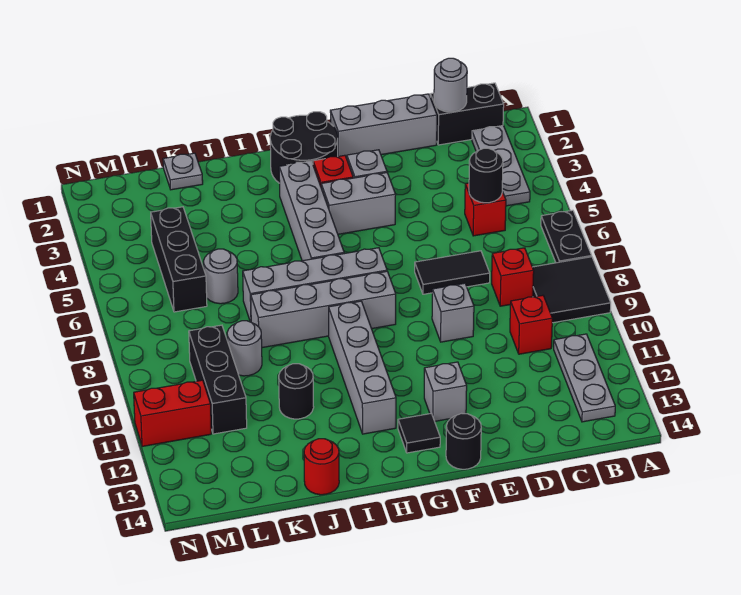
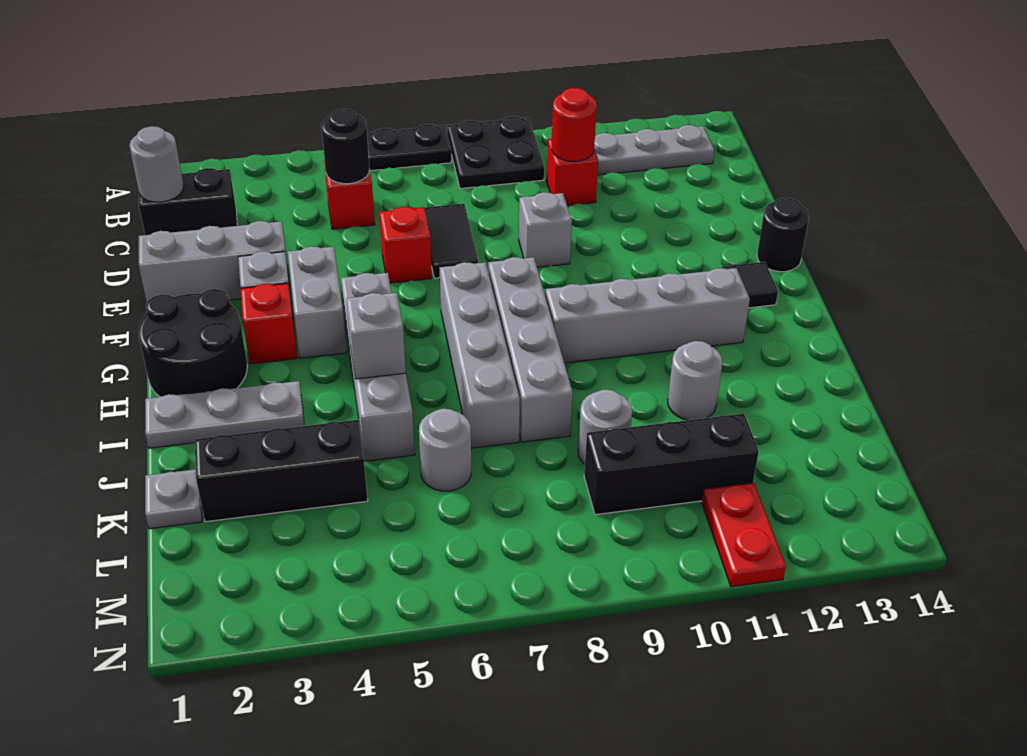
black 2x2 tile [533,257,611,323] -> black 2x2 plate [447,116,544,189]
black 1x2 brick [430,83,504,145] -> black 1x2 brick turned to [139,168,237,235]
grey 1x3 plate [472,126,530,206] -> grey 1x3 plate moved to [145,381,304,448]
red 1x1 brick [492,248,534,306] -> red 1x1 brick moved to [380,206,432,283]
grey 1x3 brick [330,94,437,159] -> grey 1x3 brick turned to [139,221,290,302]
grey 1x1 brick [424,362,467,421] -> grey 1x1 brick moved to [346,293,406,379]
grey 1x4 brick [279,161,344,261] -> grey 1x4 brick turned to [341,273,415,461]
black 1x1 round brick [279,364,314,419] -> grey 1x1 round brick [668,341,723,420]
red 1x1 round brick [304,439,339,495] -> red 1x1 round brick moved to [552,88,597,161]
black 1x3 brick [151,207,207,312] -> black 1x3 brick moved to [195,420,368,522]
red 1x2 brick [134,380,211,447] -> red 1x2 plate [702,483,786,587]

